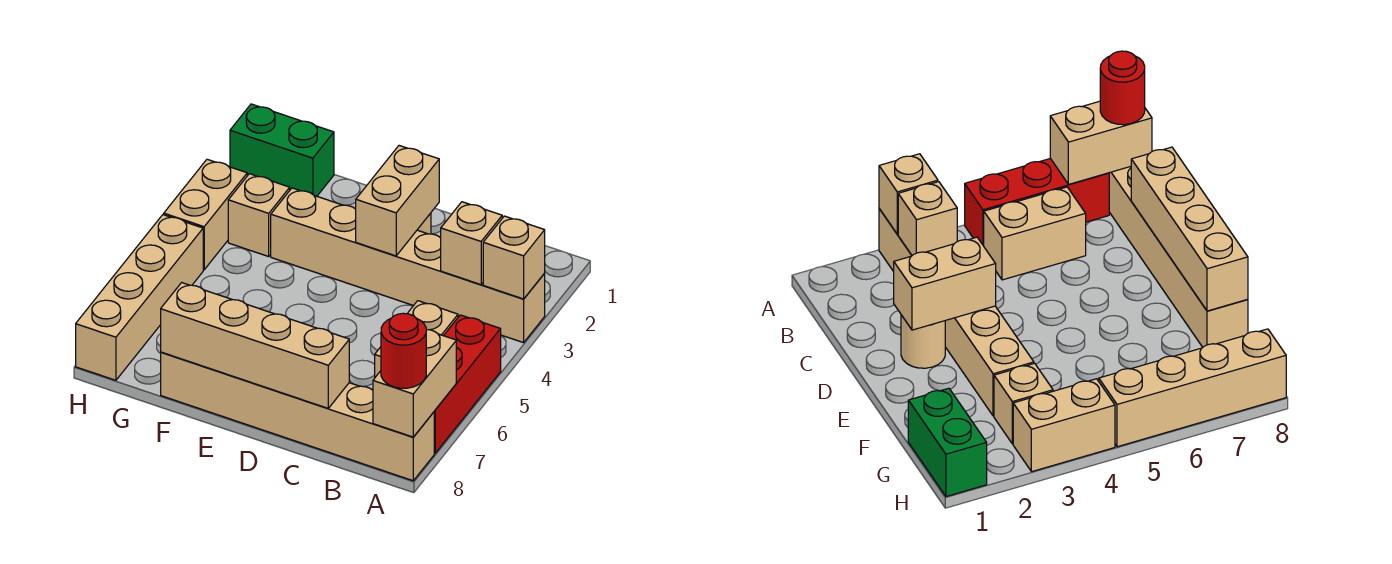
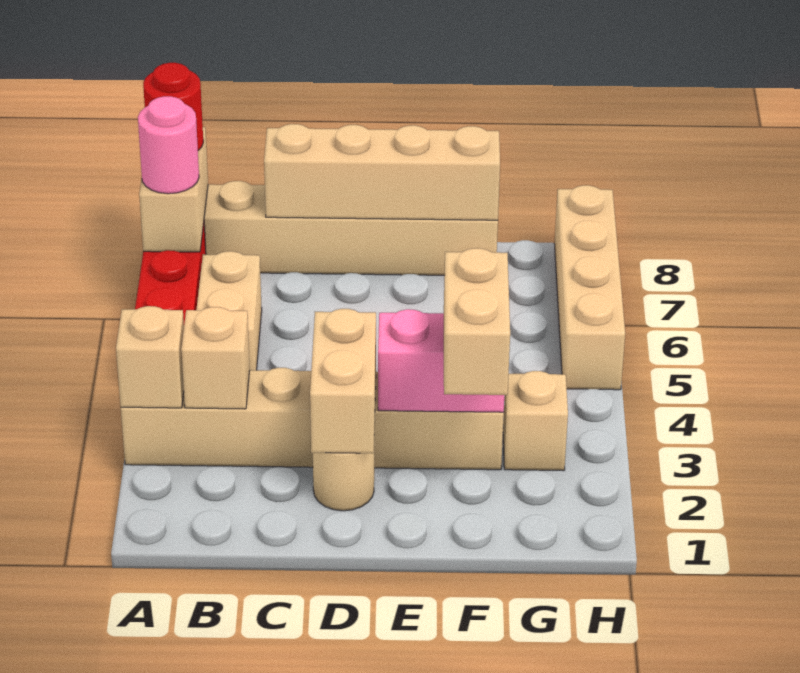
none -> pink 1x1 round brick [138,96,199,194]
none -> pink 1x2 brick [378,309,504,412]
green 1x2 brick [230,104,334,196] -> none
tan 1x2 brick [164,159,247,270] -> tan 1x2 brick moved to [444,248,510,395]

